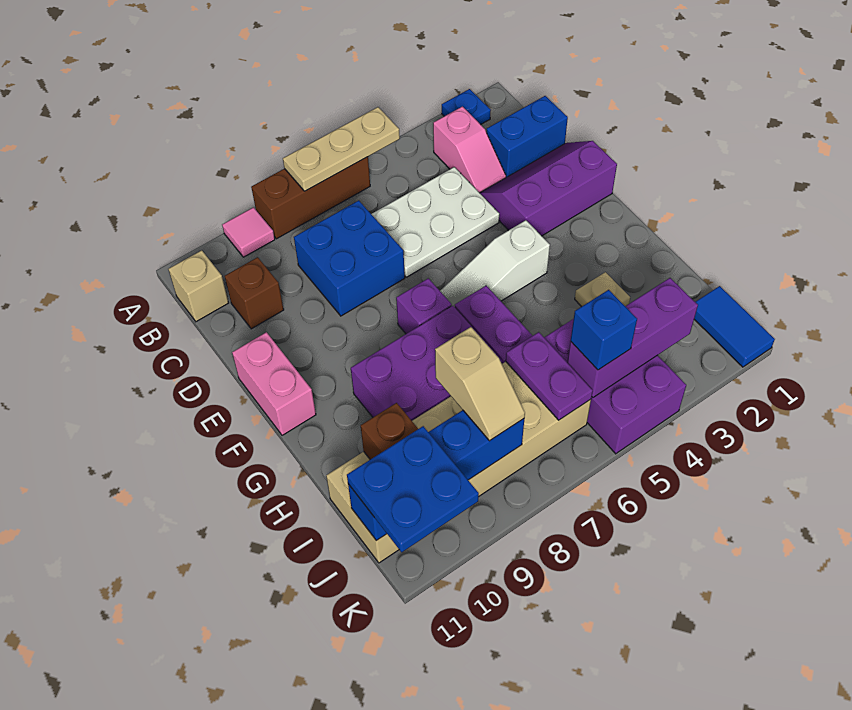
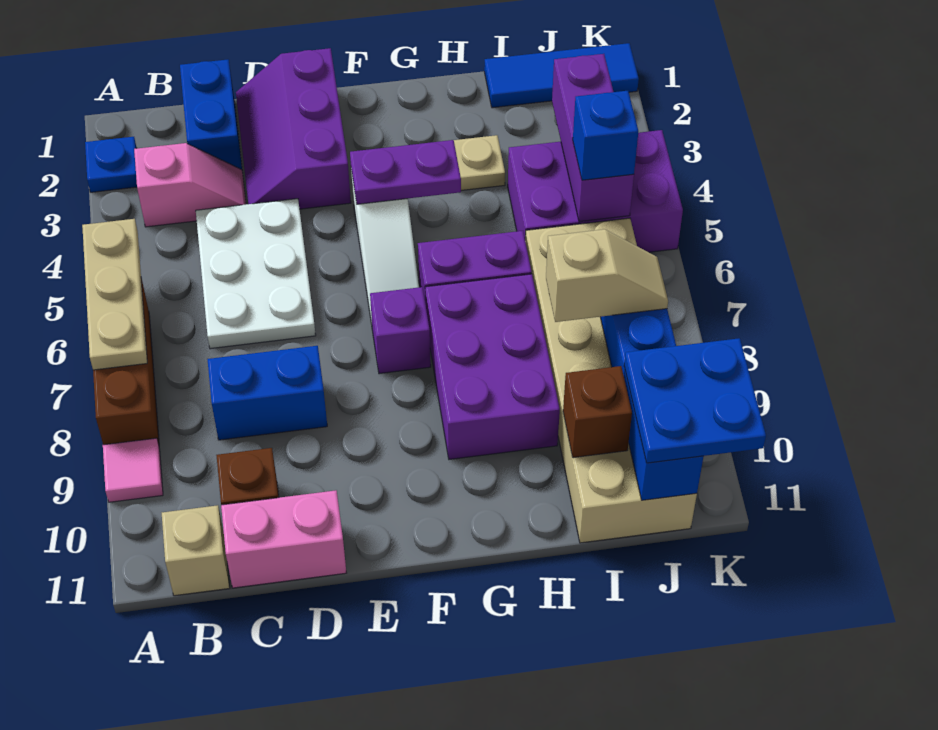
blue 2x2 brick [294,200,405,316] -> blue 1x2 brick [207,346,327,440]
pink 1x2 brick [232,332,316,435] -> pink 1x2 brick moved to [221,490,346,588]
purple 1x2 plate [506,332,593,420] -> purple 1x2 plate moved to [350,140,461,204]
blue 1x2 tile [694,286,775,367] -> blue 1x3 tile [484,43,639,108]

